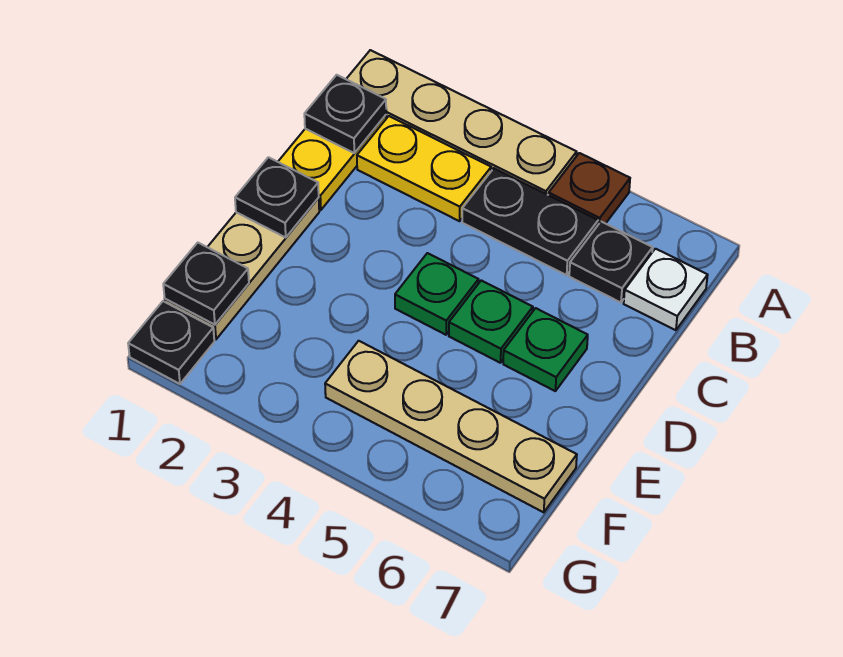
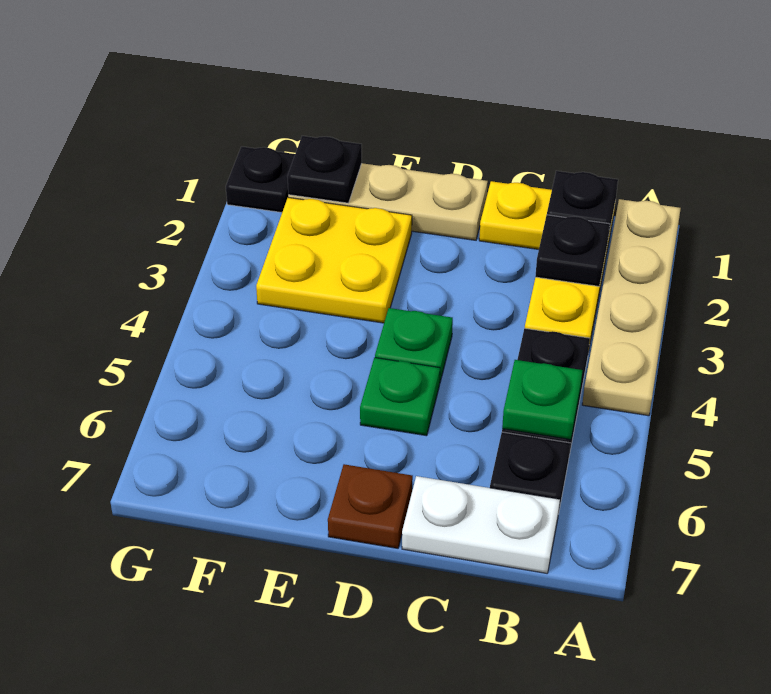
brown 1x1 plate [549,153,630,225] -> brown 1x1 plate moved to [328,464,413,548]
white 1x1 plate [624,249,708,330] -> white 1x2 plate [402,476,560,573]
black 1x1 plate [235,157,319,237] -> black 1x1 plate moved to [535,215,610,286]
green 1x1 plate [503,308,588,391] -> green 1x1 plate moved to [502,360,583,440]
none -> yellow 2x2 plate [256,197,412,323]
tan 1x4 plate [325,341,577,512] -> none

